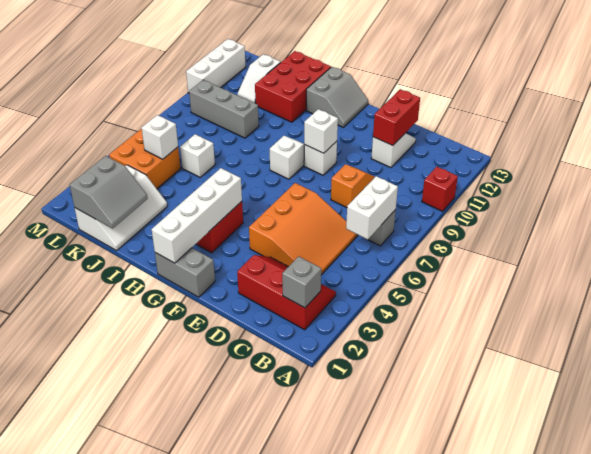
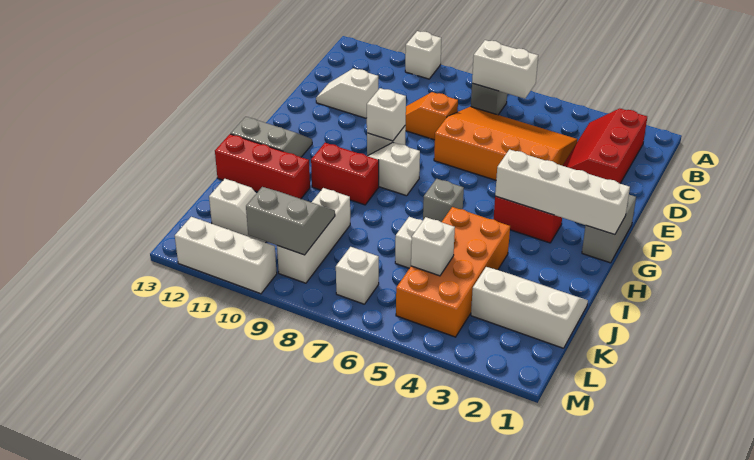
red 1x1 brick [422,167,458,211] -> white 1x1 brick [405,31,441,79]
grey 1x1 brick [282,256,321,308] -> grey 1x1 brick moved to [423,179,464,222]
orange 3x3 slope [249,183,358,275] -> orange 3x4 slope [434,107,578,180]
red 1x2 brick [373,89,420,146] -> red 1x2 brick moved to [311,143,379,205]
red 2x3 brick [255,51,331,122] -> red 1x3 brick [215,134,310,199]
grey 2x2 slope [70,156,148,228] -> grey 2x2 slope moved to [246,187,335,255]
grey 1x3 brick [189,80,259,138] -> white 1x3 brick [277,188,350,283]
orange 2x2 brick [109,129,181,189] -> orange 2x4 brick [396,207,510,337]
none -> white 1x1 brick [336,247,379,304]

